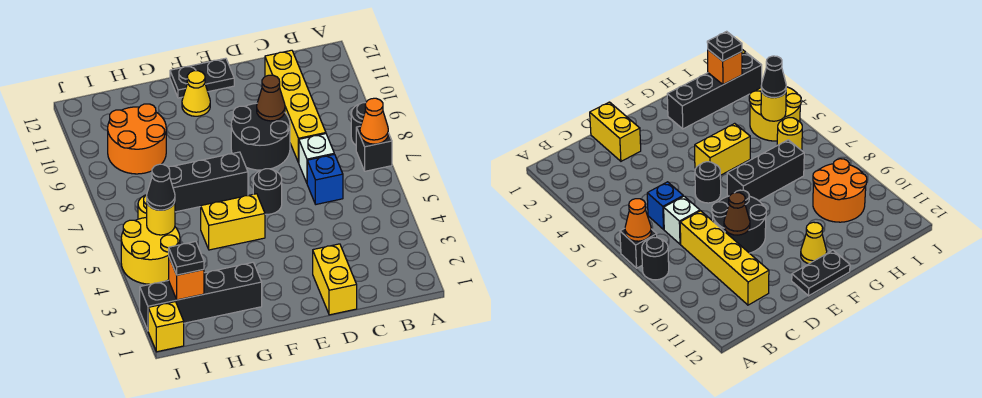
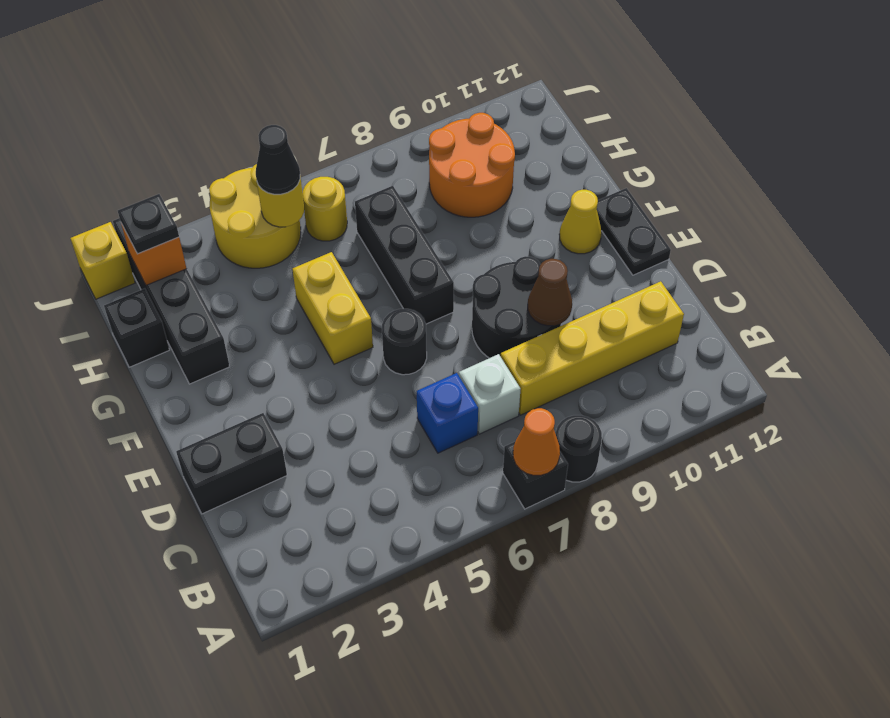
yellow 1x2 brick [313,244,357,315] -> black 1x2 brick [176,413,287,514]
none -> black 1x1 brick [104,289,169,367]

